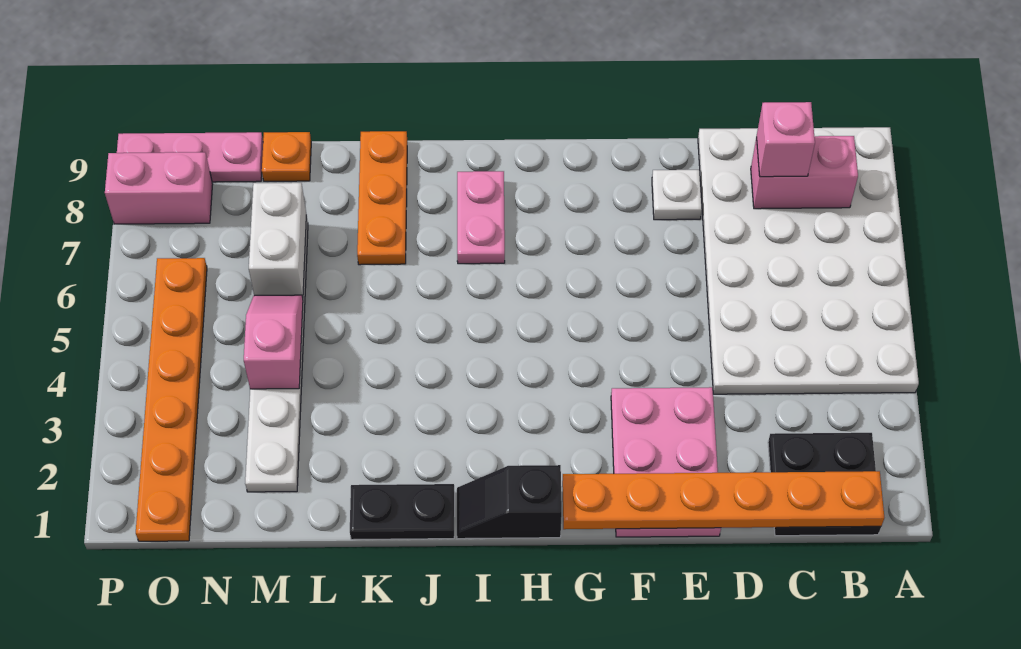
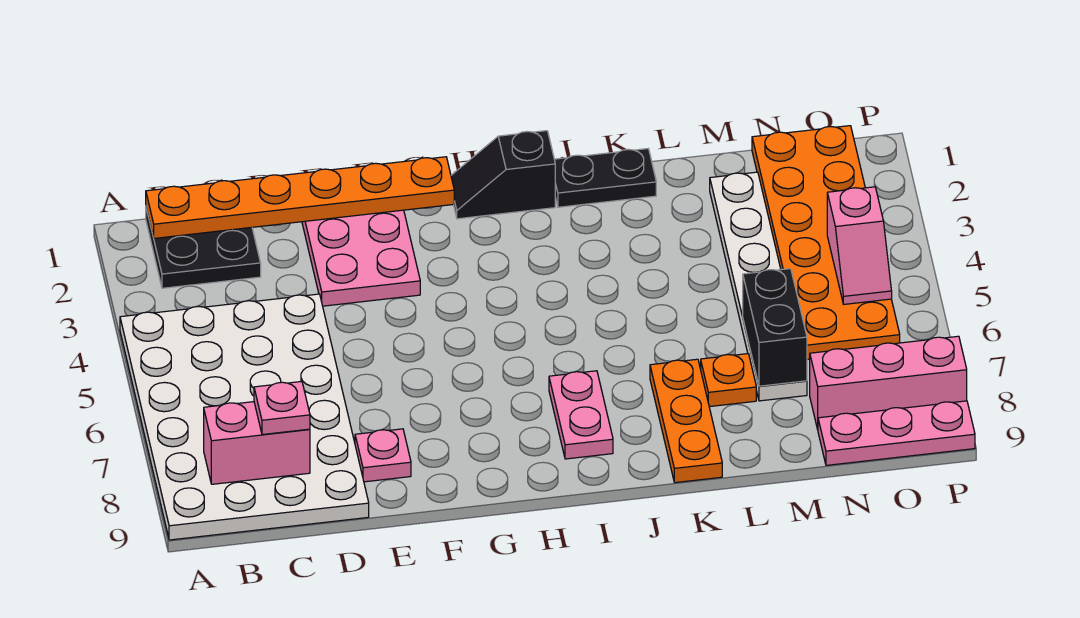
pink 1x1 brick [756,102,815,177] -> pink 1x1 plate [254,382,310,435]
white 1x1 plate [652,170,702,220] -> pink 1x1 plate [355,429,411,482]
black 1x2 slope [457,465,562,539] -> black 1x2 slope turned to [451,131,555,219]
pink 1x2 slope [244,295,303,389] -> pink 1x2 slope moved to [827,187,892,304]
white 1x2 brick [249,183,306,298] -> black 1x2 brick [743,269,807,386]
orange 1x1 plate [262,132,311,181] -> orange 1x1 plate moved to [701,354,756,407]
orange 1x6 plate [136,258,207,541] -> orange 2x6 plate [752,126,900,359]
pink 1x2 brick [105,152,213,224] -> pink 1x3 brick [810,336,967,429]

